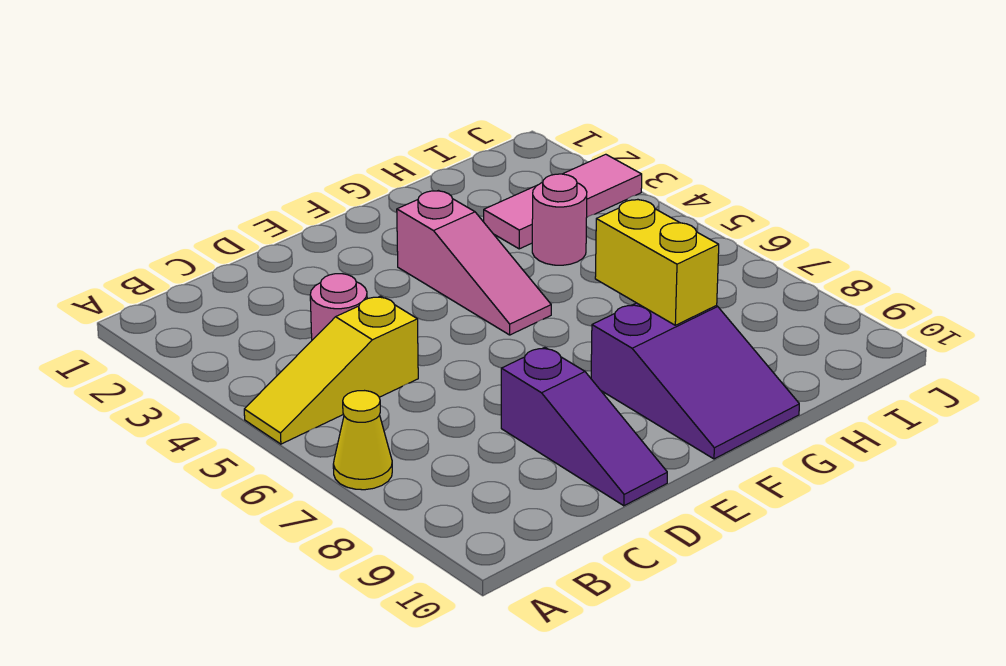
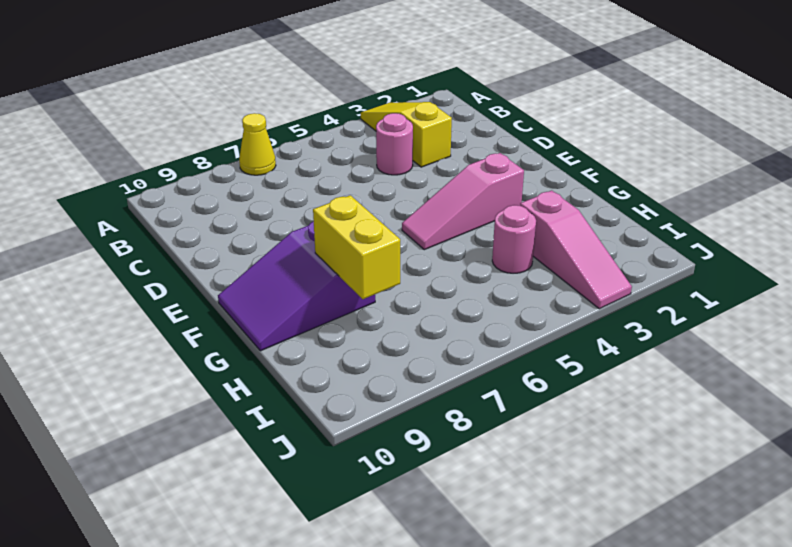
yellow 1x3 slope [244,296,418,444] -> yellow 1x3 slope moved to [361,102,452,167]
purple 1x3 slope [501,347,667,506] -> none
yellow 1x2 brick [595,200,719,325] -> yellow 1x2 brick turned to [313,195,400,299]
pink 1x3 tile [484,154,642,249] -> pink 1x3 slope [520,190,632,309]

